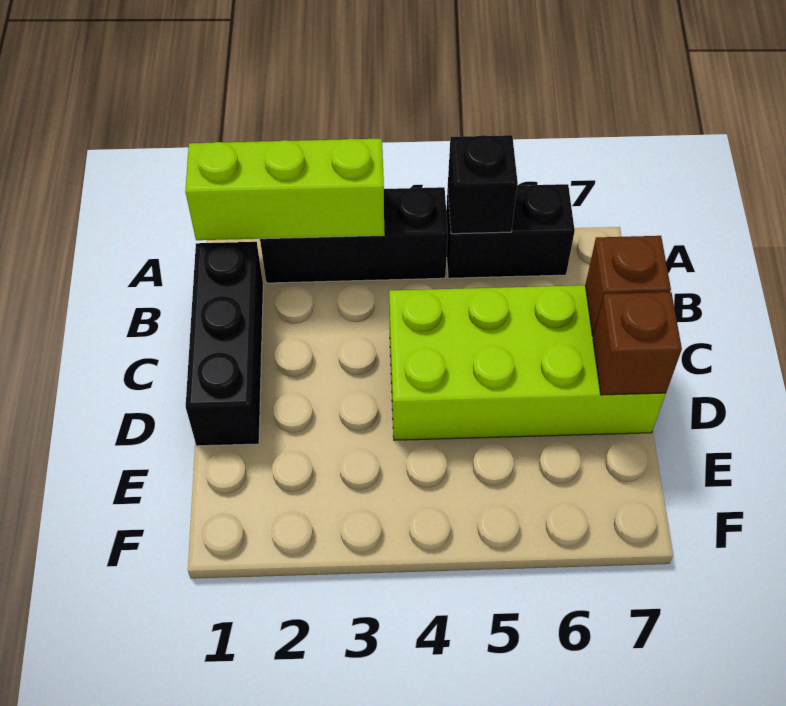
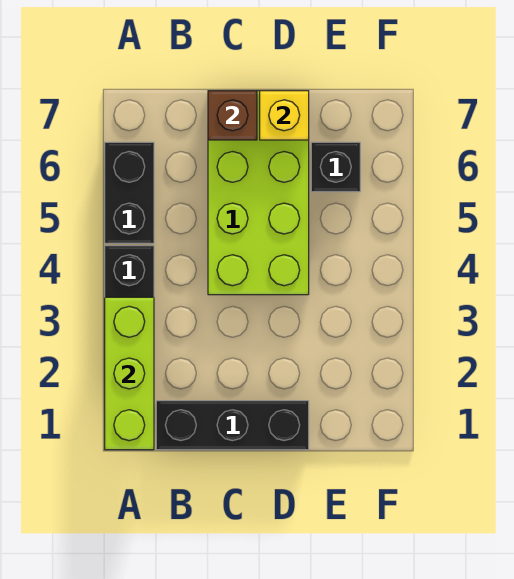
black 1x1 brick [448,135,518,234] -> black 1x1 brick moved to [311,142,360,192]
brown 1x1 brick [593,292,682,395] -> yellow 1x1 brick [260,91,309,140]

